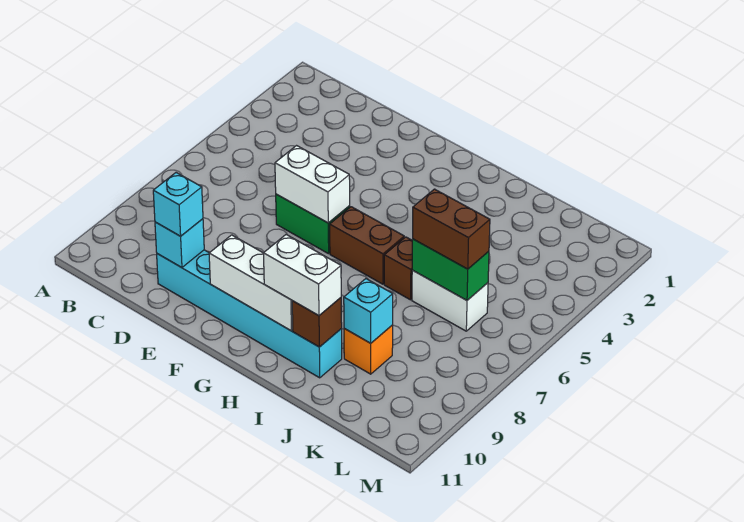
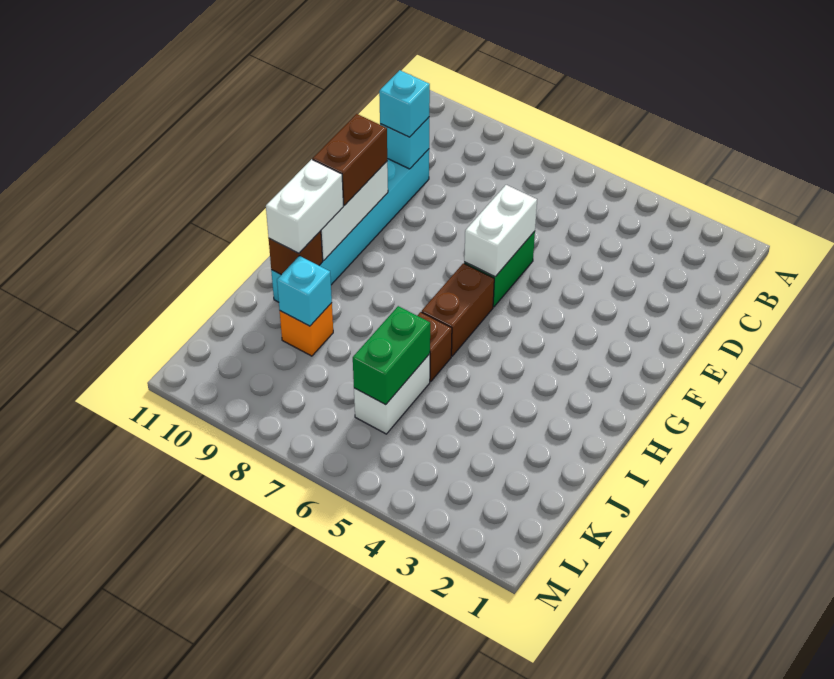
brown 1x2 brick [413,189,490,269] -> brown 1x2 brick moved to [313,114,387,205]

